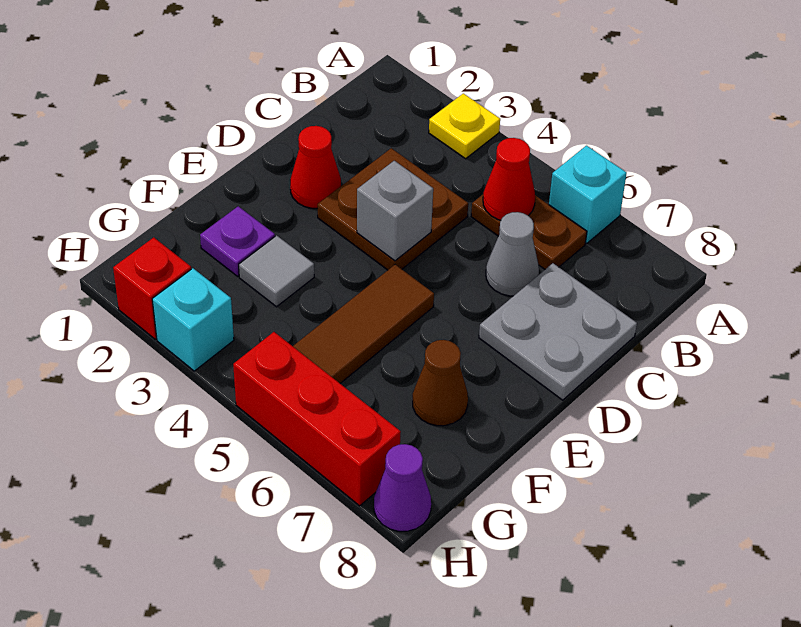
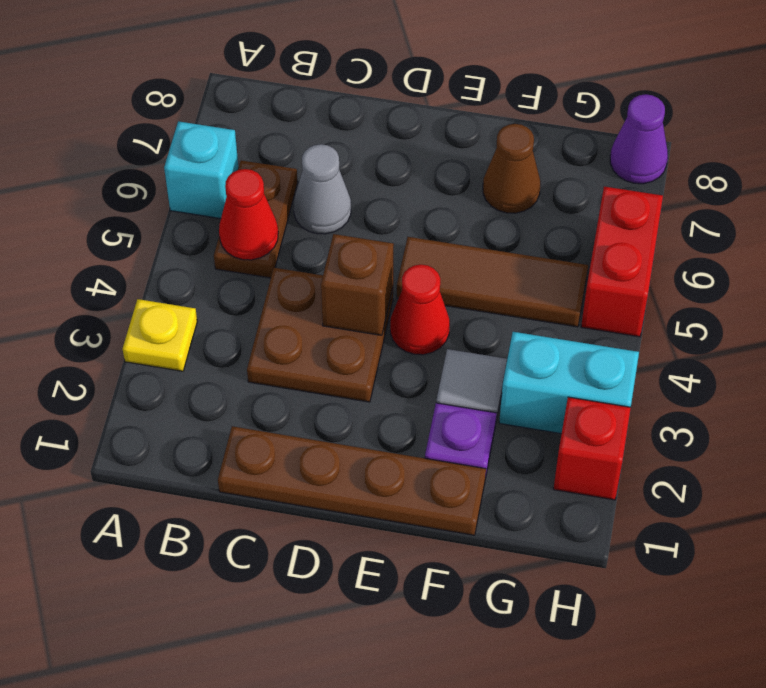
none -> brown 1x4 plate [218,426,486,535]
grey 2x2 plate [479,263,637,400] -> none
red 1x1 cone [290,126,341,208] -> red 1x1 cone moved to [390,264,450,355]
grey 1x1 brick [357,161,433,261] -> brown 1x1 brick [321,234,394,335]
cyan 1x1 brick [152,268,234,371] -> cyan 1x2 brick [499,332,639,434]
red 1x3 brick [233,332,401,506] -> red 1x2 brick [581,187,663,337]

